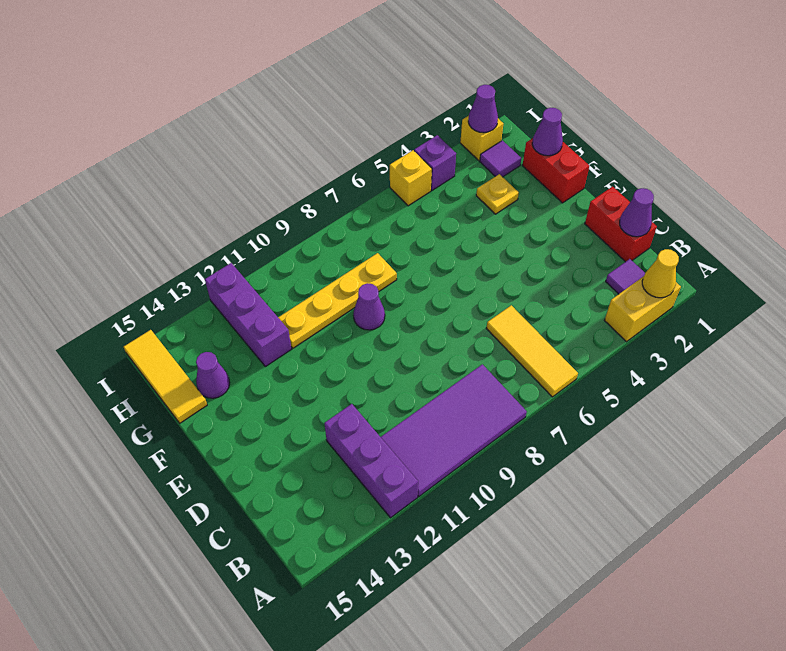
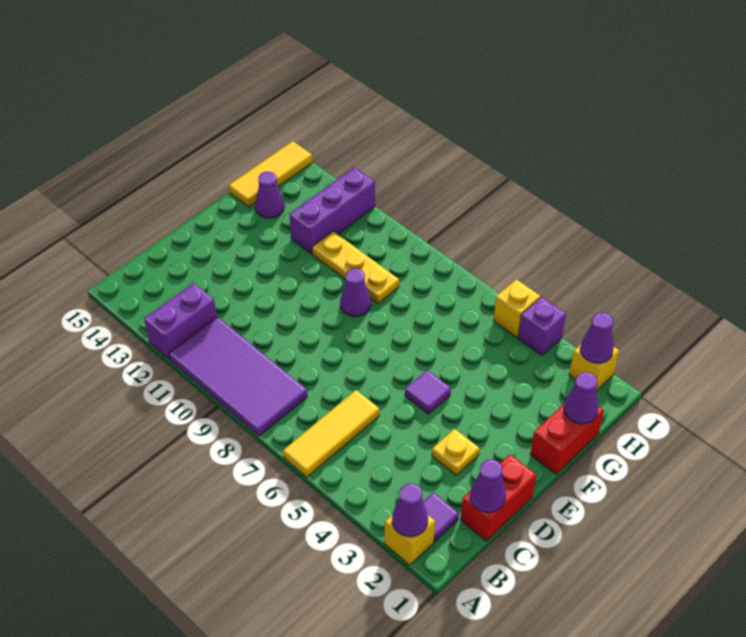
yellow 1x2 brick [605,276,681,342] -> yellow 1x1 brick [384,515,435,565]
yellow 1x1 cone [642,249,679,298] -> purple 1x1 cone [392,484,428,537]
purple 1x3 brick [324,404,418,518] -> purple 1x2 brick [144,283,217,360]
yellow 1x1 plate [476,174,519,214] -> yellow 1x1 plate moved to [432,429,479,475]
yellow 1x4 plate [278,253,397,348] -> yellow 1x3 plate [312,231,399,303]
purple 1x1 tile [480,141,521,177] -> purple 1x1 tile moved to [405,370,451,414]

